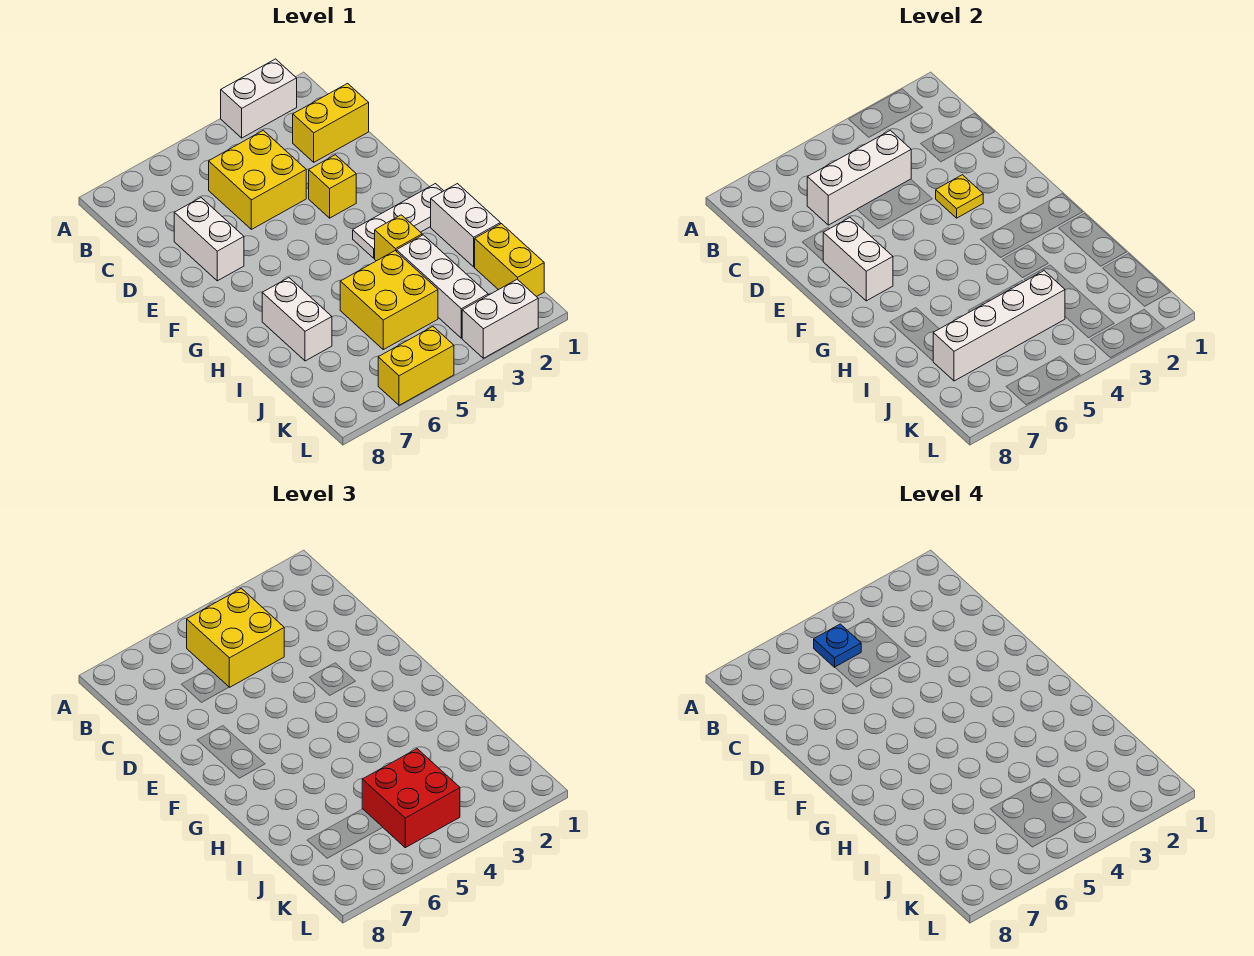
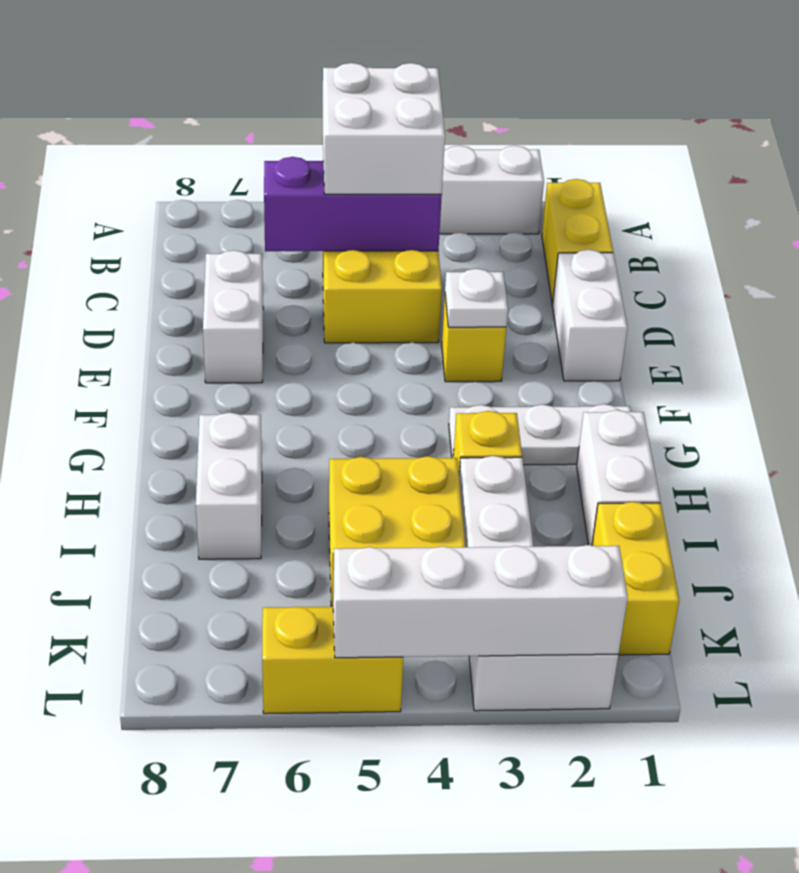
yellow 2x2 brick [187,588,284,687] -> white 2x2 brick [323,63,445,194]
blue 1x1 plate [814,624,861,667] -> none
yellow 1x2 brick [293,83,369,162] -> yellow 1x2 brick turned to [542,179,613,304]
white 1x3 brick [807,130,911,225] -> purple 1x3 brick [264,157,442,251]
yellow 1x1 plate [936,175,983,218] -> white 1x1 plate [445,269,508,327]
white 1x2 brick [823,218,893,301] -> white 1x2 brick moved to [552,250,628,381]
white 1x4 brick [933,271,1065,381] -> white 1x4 brick moved to [333,545,628,658]
red 2x2 brick [362,749,460,848] -> none

